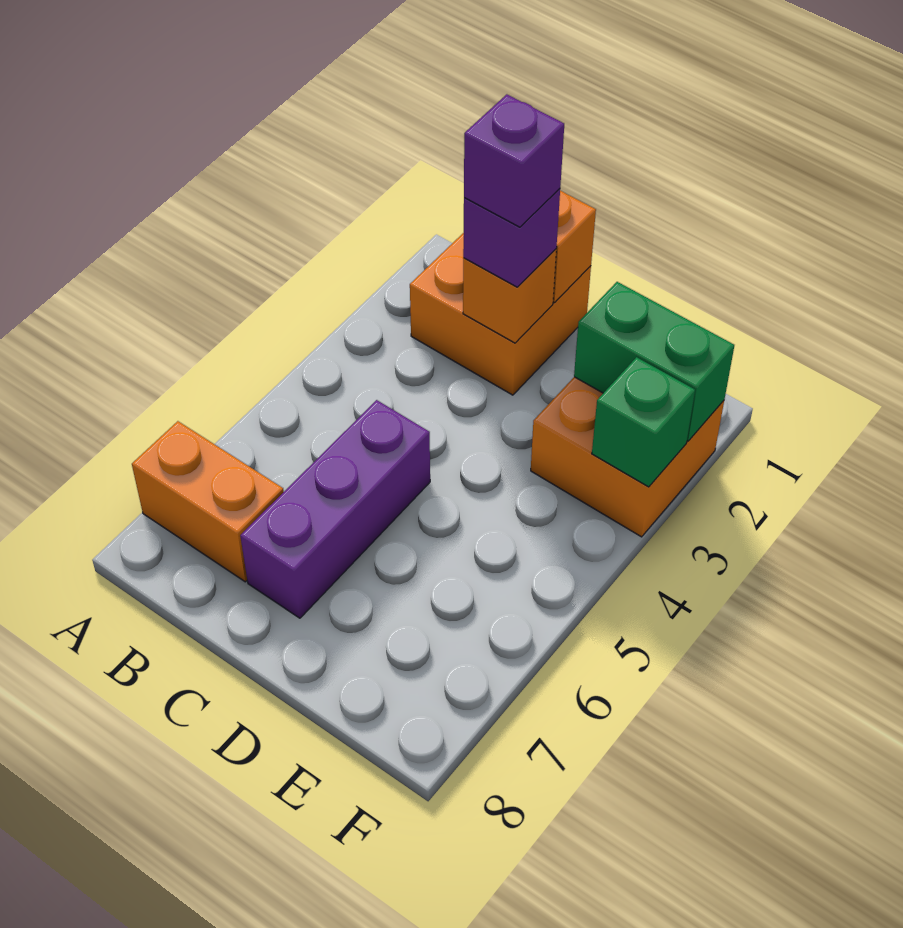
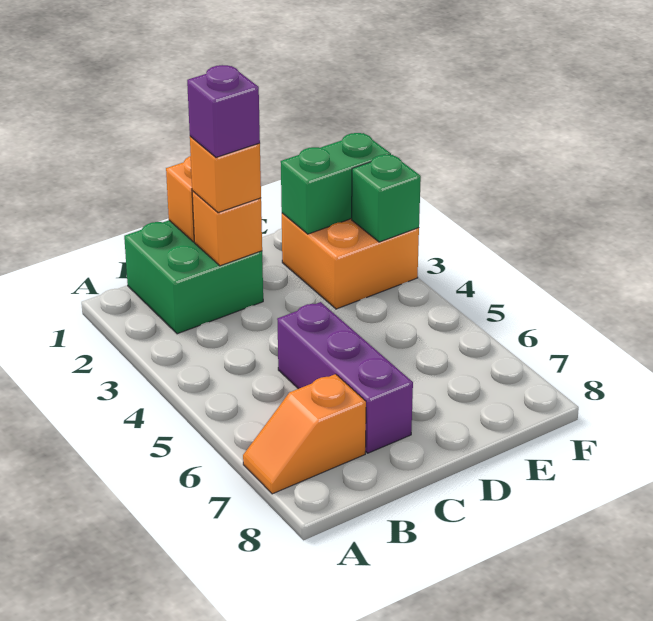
orange 1x2 brick [132,421,284,582] -> orange 1x2 slope [243,374,366,494]
orange 2x2 brick [410,233,591,395] -> green 2x2 brick [124,220,263,334]
purple 1x1 brick [463,189,560,287] -> orange 1x1 brick [190,136,261,213]

